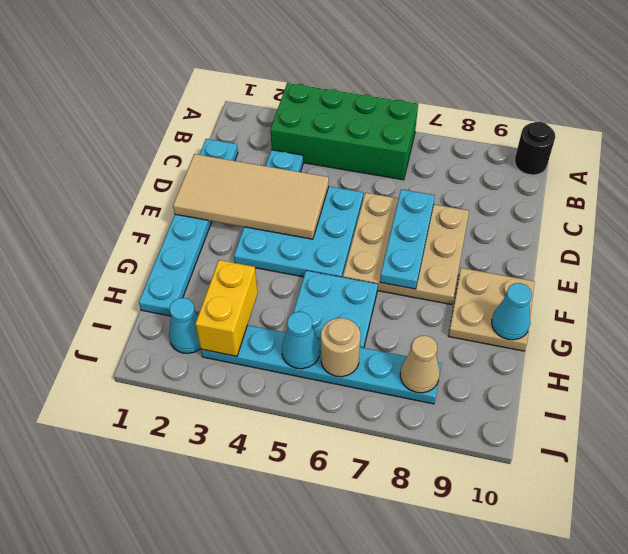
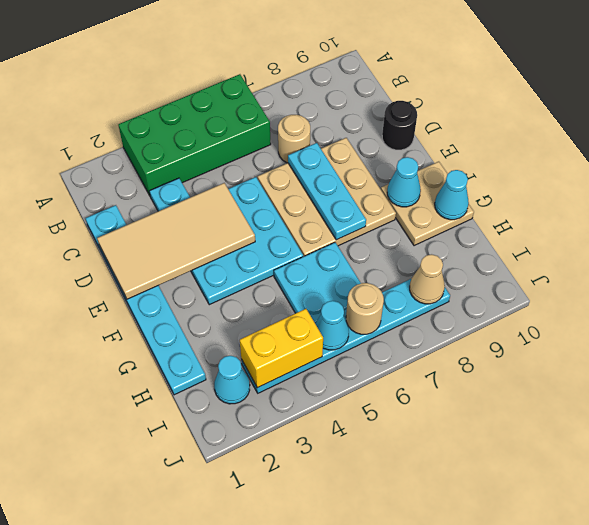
black 1x1 round brick [515,122,555,175] -> black 1x1 round brick moved to [382,101,417,150]
none -> tan 1x1 round brick [278,115,310,163]
none -> cyan 1x1 cone [387,157,421,207]
yellow 1x2 brick [195,260,258,356] -> yellow 1x2 brick turned to [240,309,323,388]

